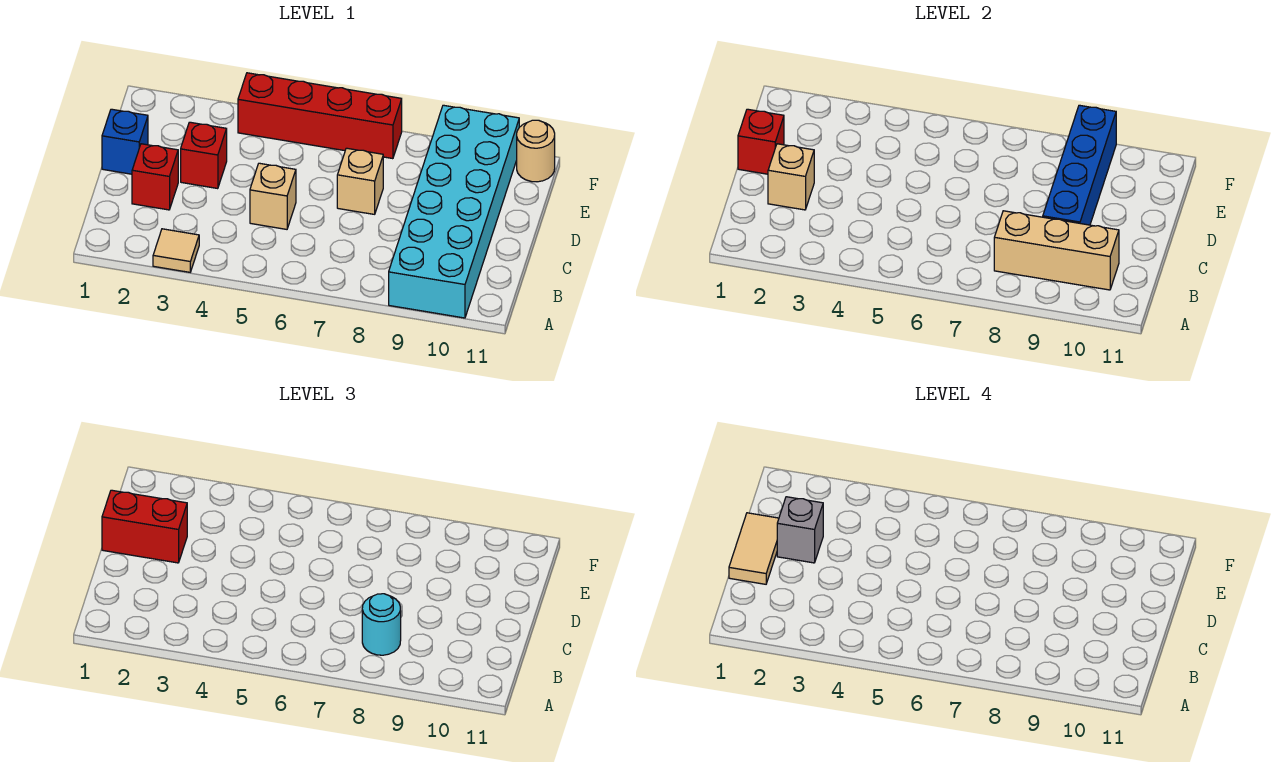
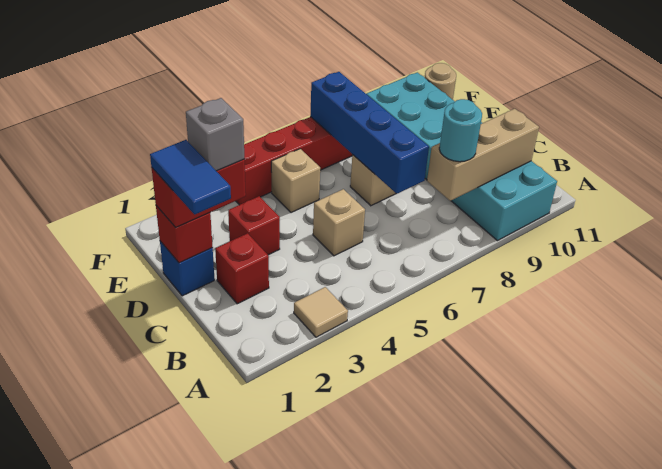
tan 1x2 tile [729,513,779,584] -> blue 1x2 tile [150,140,231,215]
tan 1x1 brick [768,144,814,210] -> tan 1x1 brick moved to [271,149,320,213]
blue 1x4 brick [1043,105,1116,225] -> blue 1x4 brick moved to [310,72,429,194]

